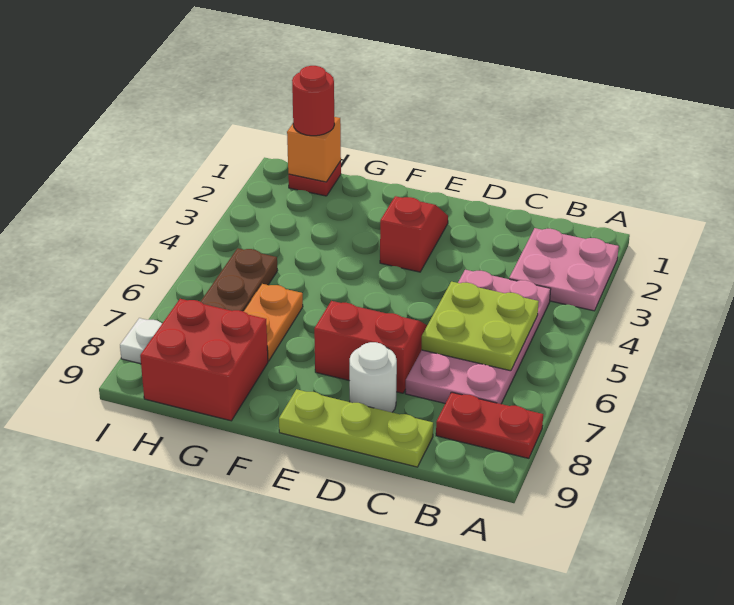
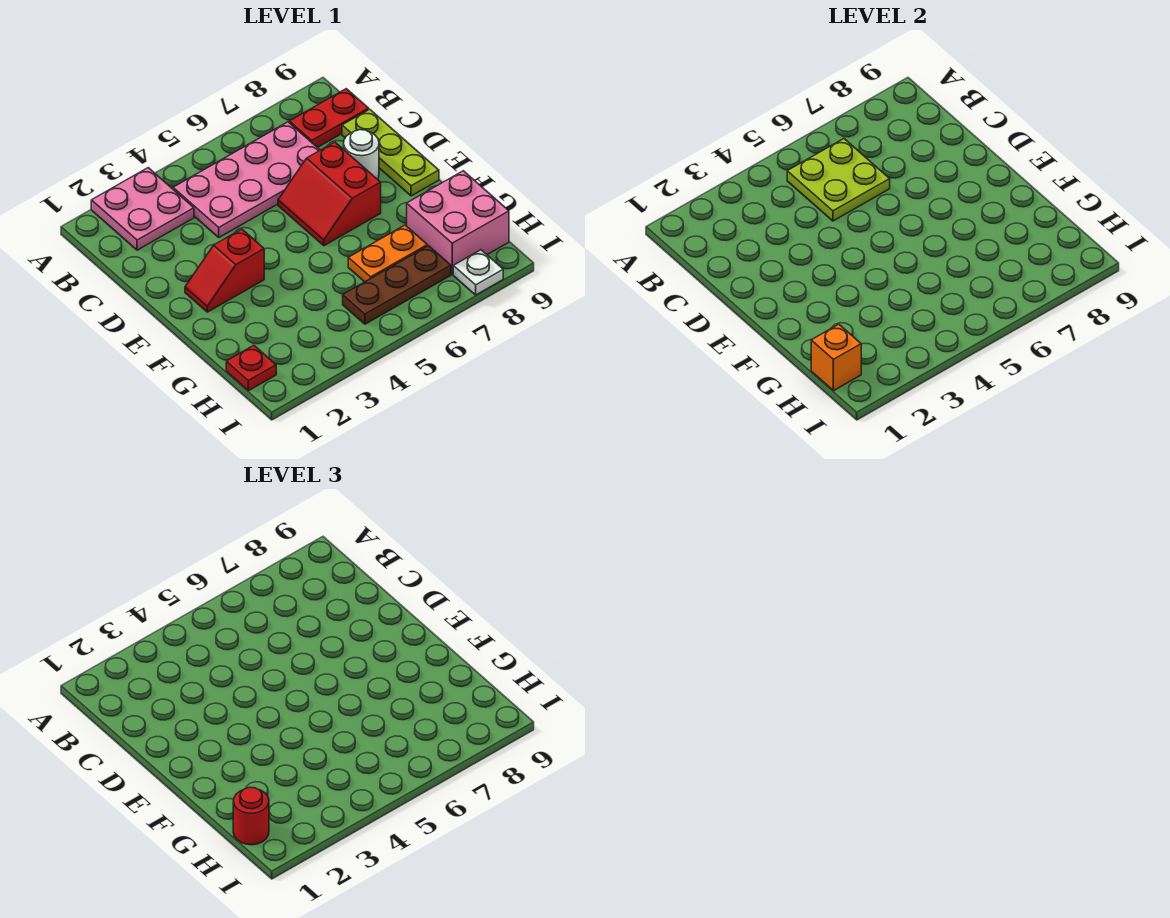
red 1x2 plate [436,392,543,458] -> red 1x2 plate turned to [290,89,369,148]
red 2x2 brick [140,299,268,421] -> pink 2x2 brick [407,171,509,274]

